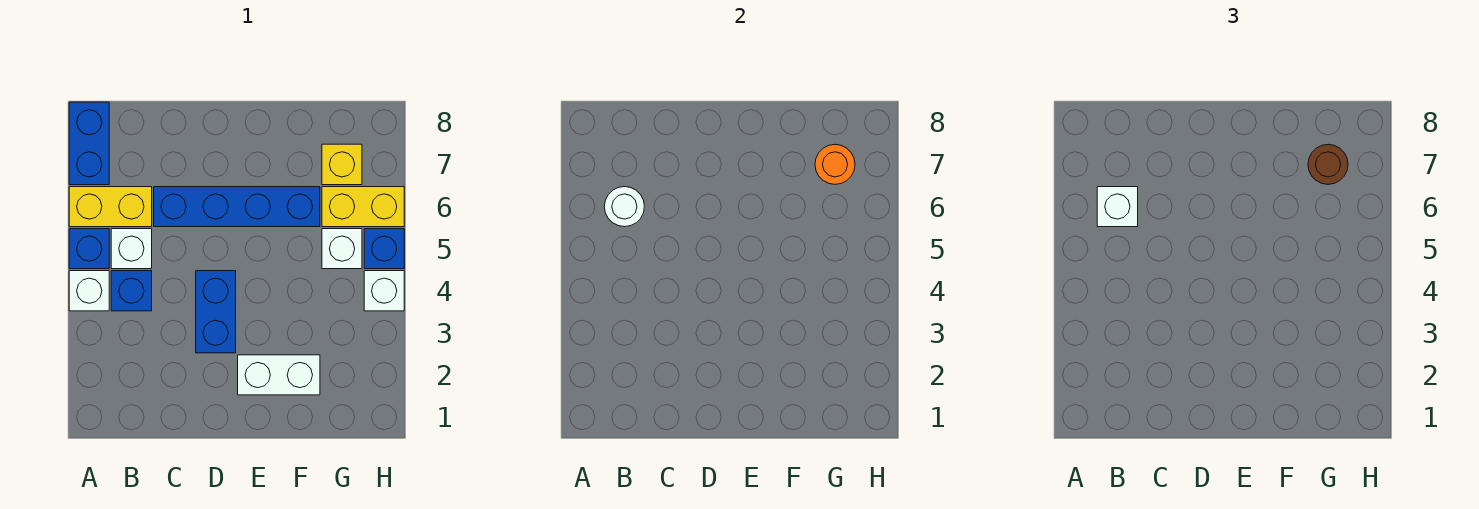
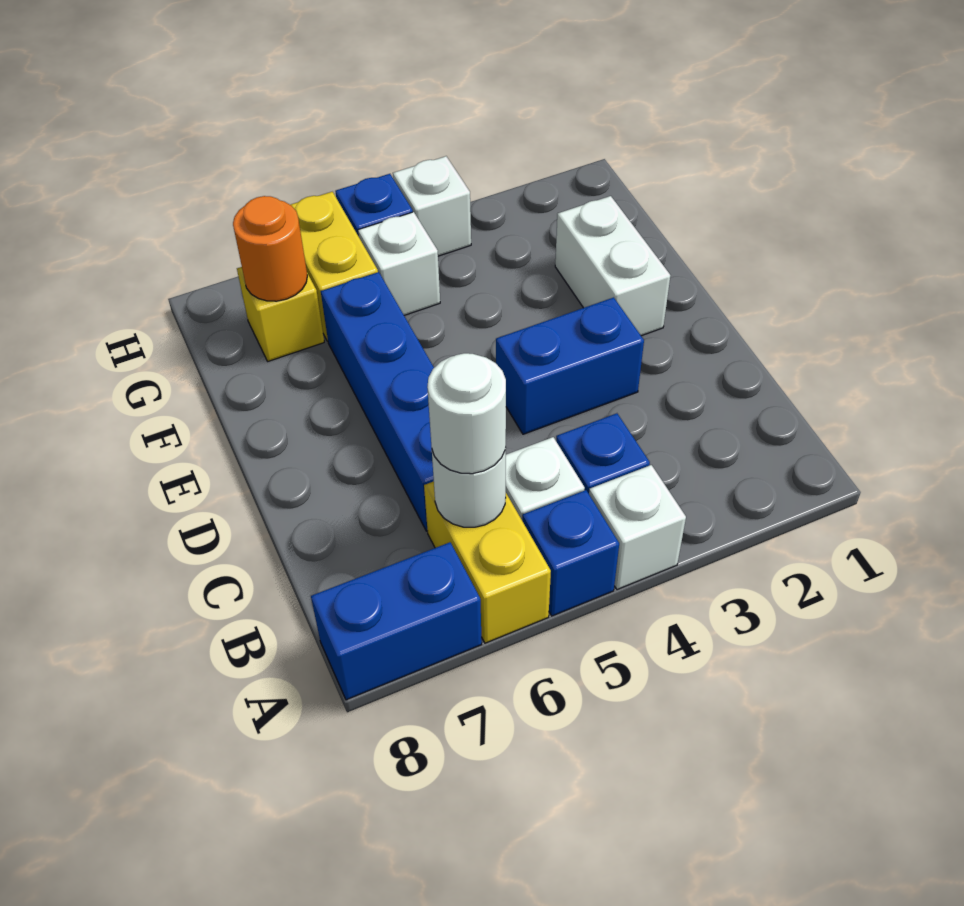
white 1x1 brick [1097,187,1138,227] -> white 1x1 round brick [427,353,506,474]
brown 1x1 round brick [1308,144,1348,184] -> none

